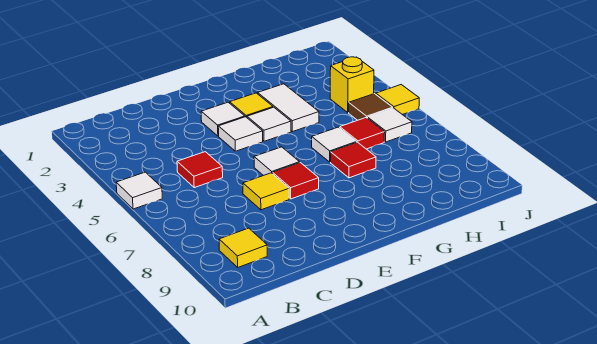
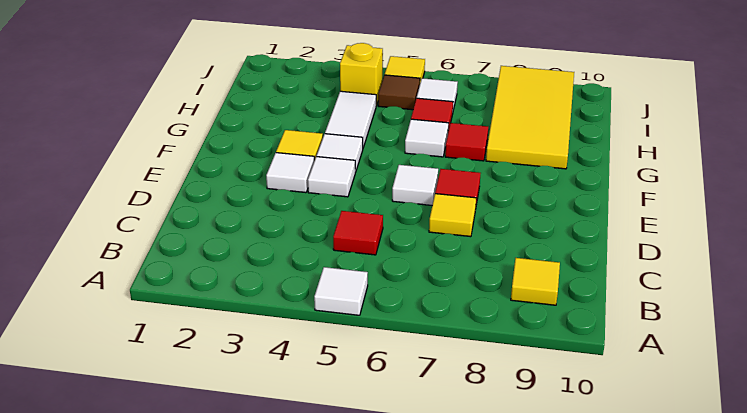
white 1x2 tile [258,84,319,132] -> white 1x2 tile turned to [325,91,376,148]
none -> yellow 2x4 tile [486,66,574,169]

